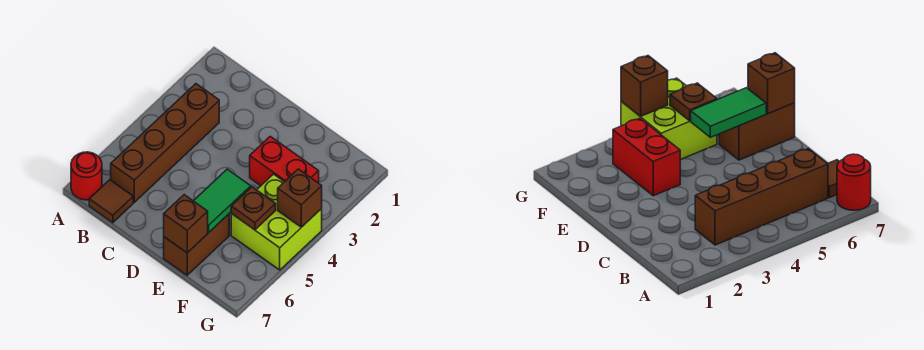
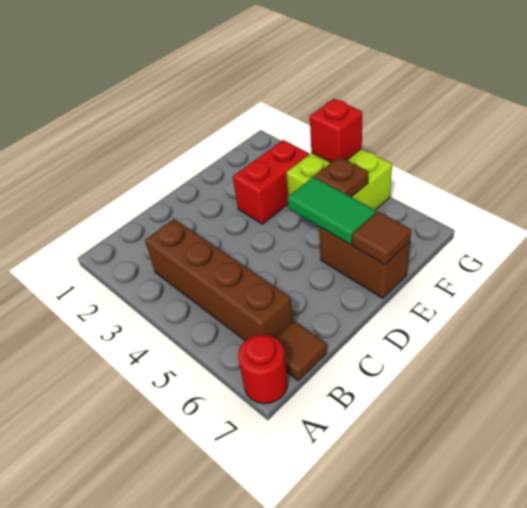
brown 1x1 brick [164,195,208,253] -> brown 1x1 tile [352,211,411,265]
brown 1x1 brick [278,169,322,227] -> red 1x1 brick [310,99,362,162]

